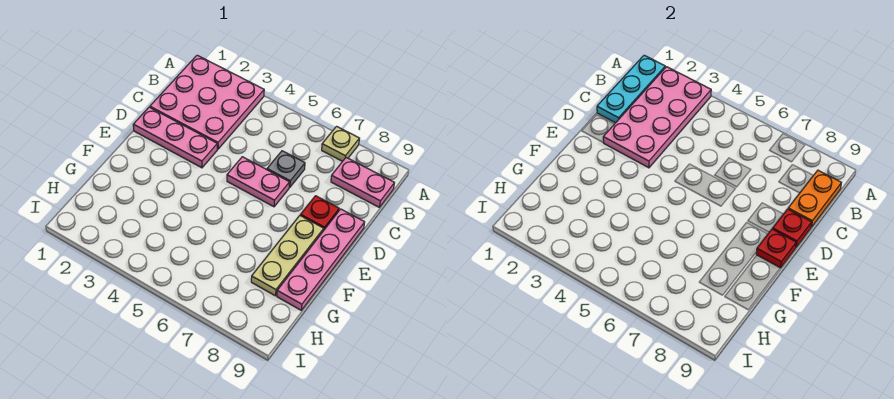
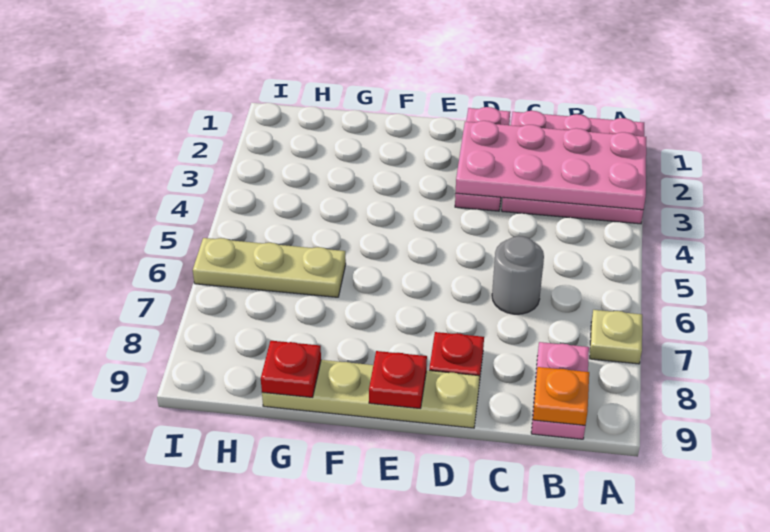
cyan 1x3 plate [597,55,665,123] -> none
orange 1x2 plate [788,170,841,227] -> orange 1x1 plate [533,367,589,425]
grey 1x1 plate [267,151,305,187] -> grey 1x1 round brick [492,236,544,314]
pink 1x2 plate [227,157,290,207] -> none
pink 1x4 plate [277,209,365,310] -> tan 1x4 plate [262,360,480,428]
red 1x1 plate [773,209,812,247] -> red 1x1 plate moved to [261,341,321,397]
tan 1x3 plate [251,216,324,296] -> tan 1x3 plate moved to [193,238,346,297]

